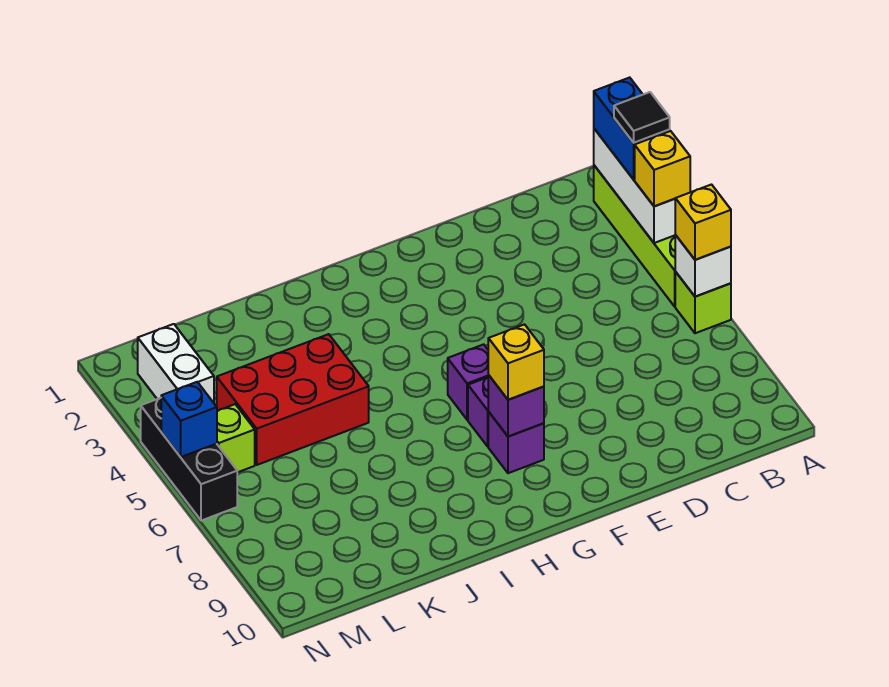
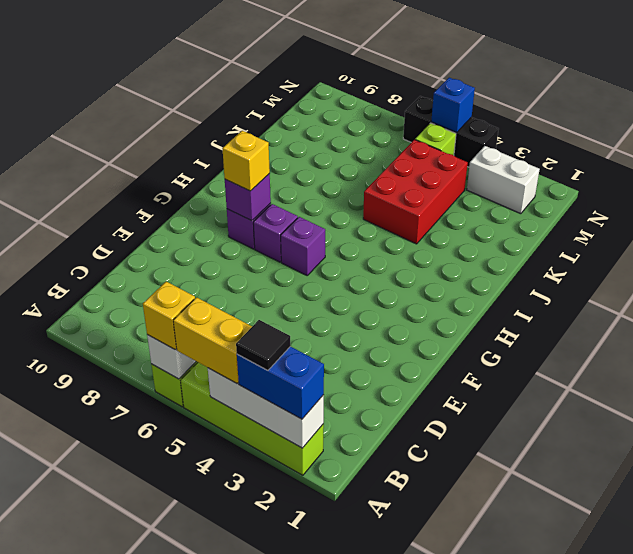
yellow 1x1 brick [635,131,690,206] -> yellow 1x2 brick [173,297,252,383]

